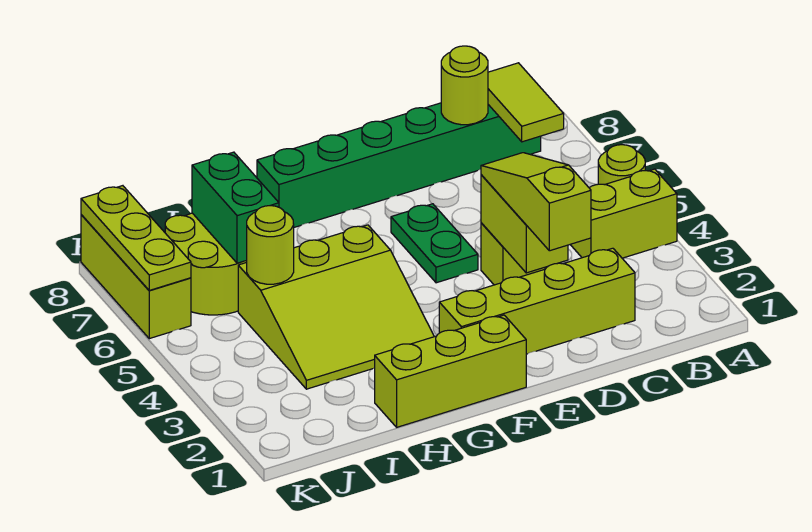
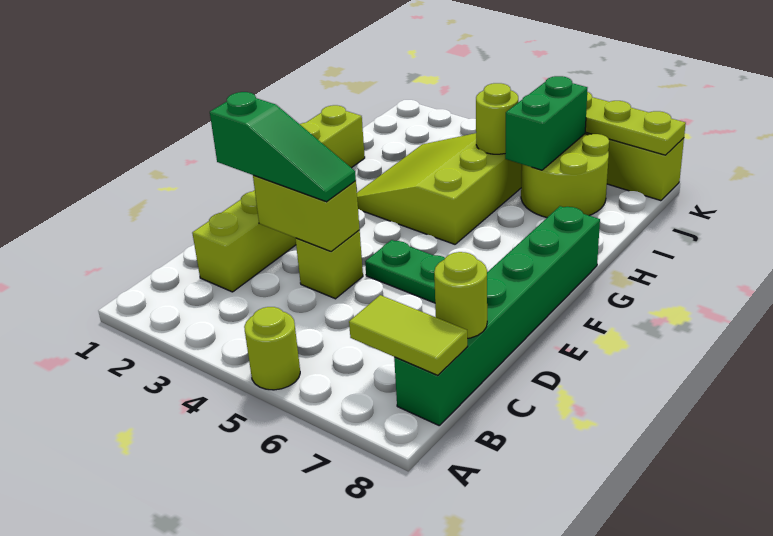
lime 1x2 brick [570,169,677,258] -> none
lime 1x3 slope [481,153,591,251] -> green 1x3 slope [210,92,356,202]
green 1x2 brick [192,152,279,263] -> green 1x2 brick turned to [505,76,587,170]

